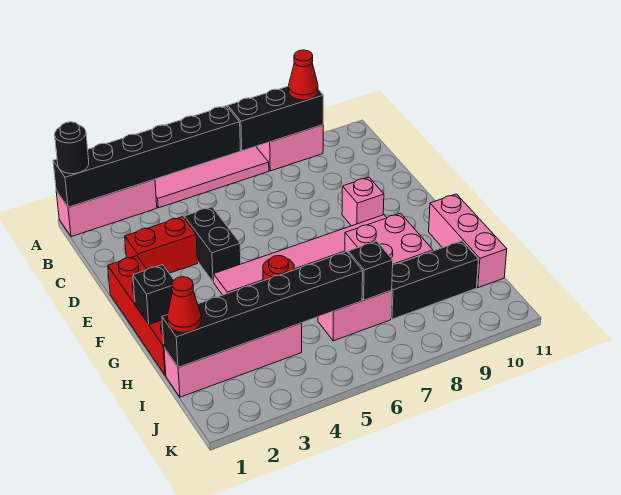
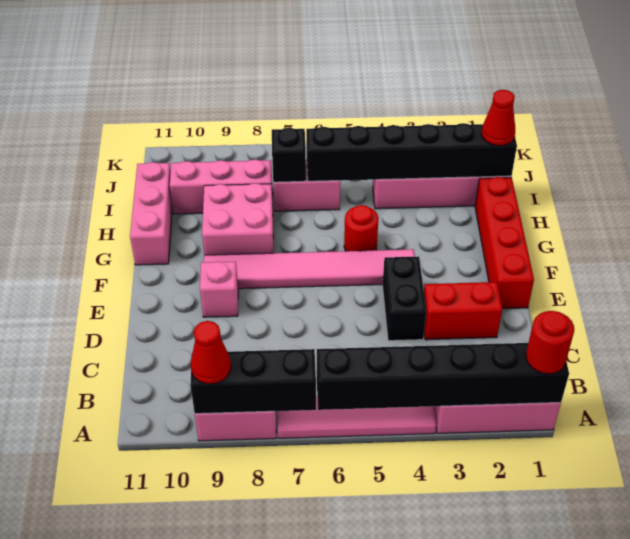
black 1x1 round brick [55,122,89,174] -> red 1x1 round brick [526,311,574,374]
black 1x1 brick [133,265,174,324] -> none
black 1x3 brick [391,241,479,319] -> pink 1x3 brick [170,160,273,214]

